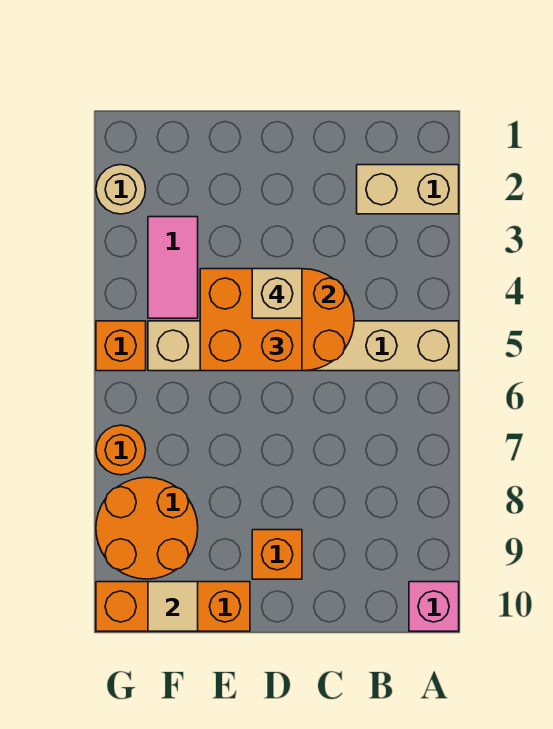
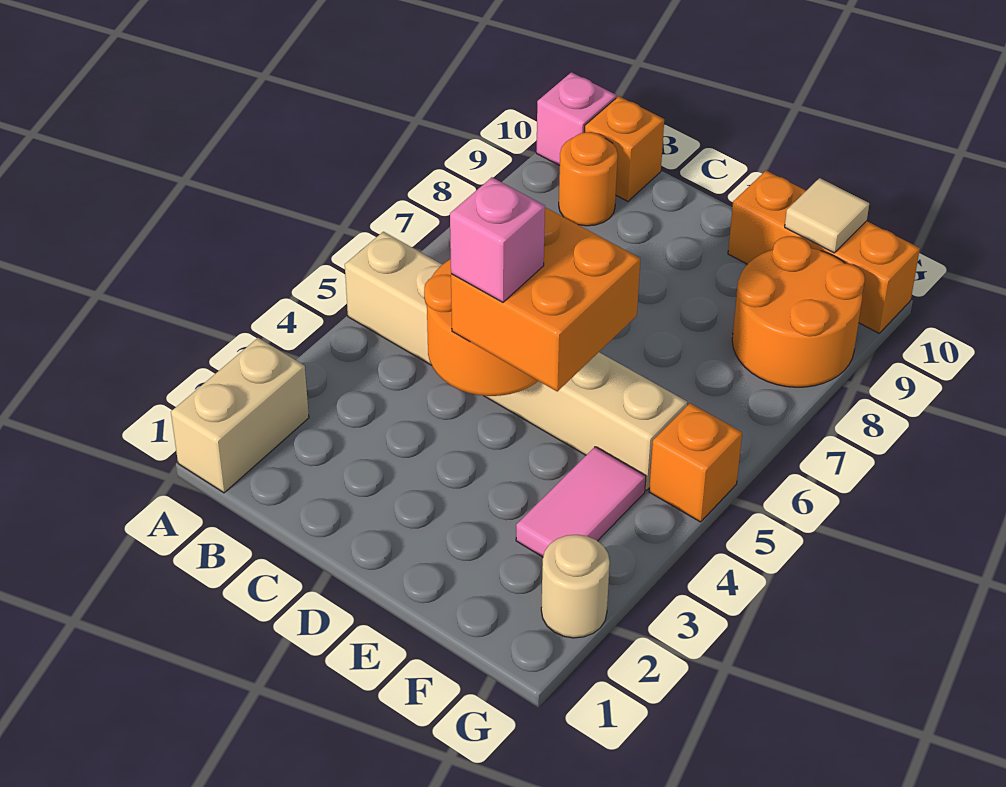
tan 1x2 brick [357,165,459,214] -> tan 1x2 brick turned to [171,338,309,493]
tan 1x1 brick [252,269,302,318] -> pink 1x1 brick [450,177,545,302]
orange 1x1 brick [252,530,302,579] -> orange 1x1 brick moved to [585,96,664,201]
orange 1x1 round brick [96,425,146,475] -> orange 1x1 round brick moved to [559,132,618,226]

